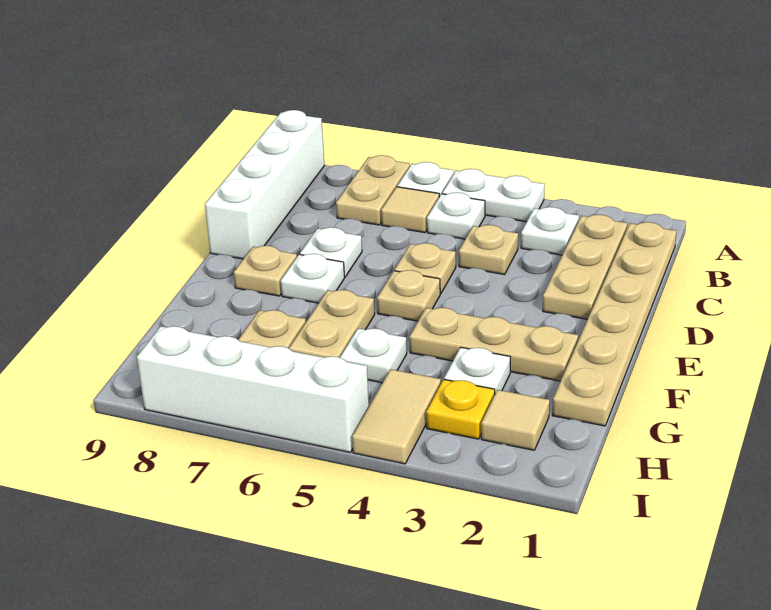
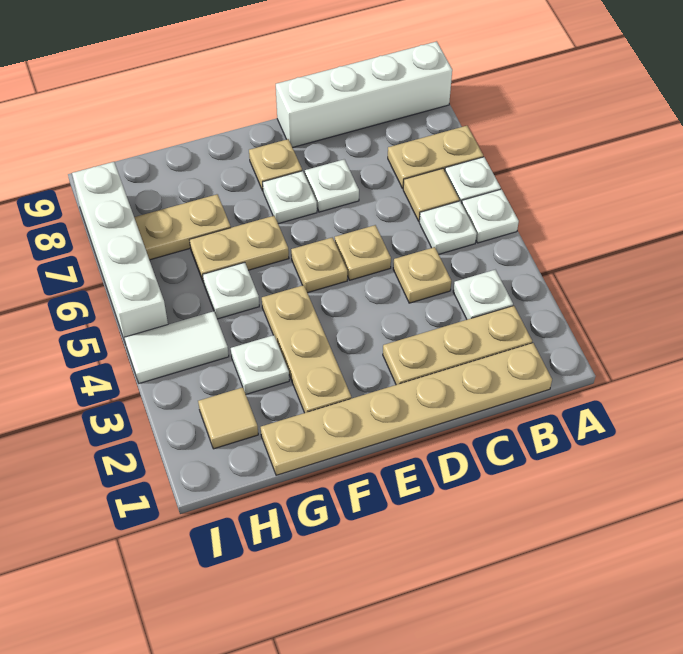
white 1x2 plate [442,169,545,222] -> white 1x1 plate [462,189,519,243]
yellow 1x1 plate [426,379,495,439] -> none
tan 1x2 tile [352,369,441,464] -> white 1x2 tile [124,311,229,383]

